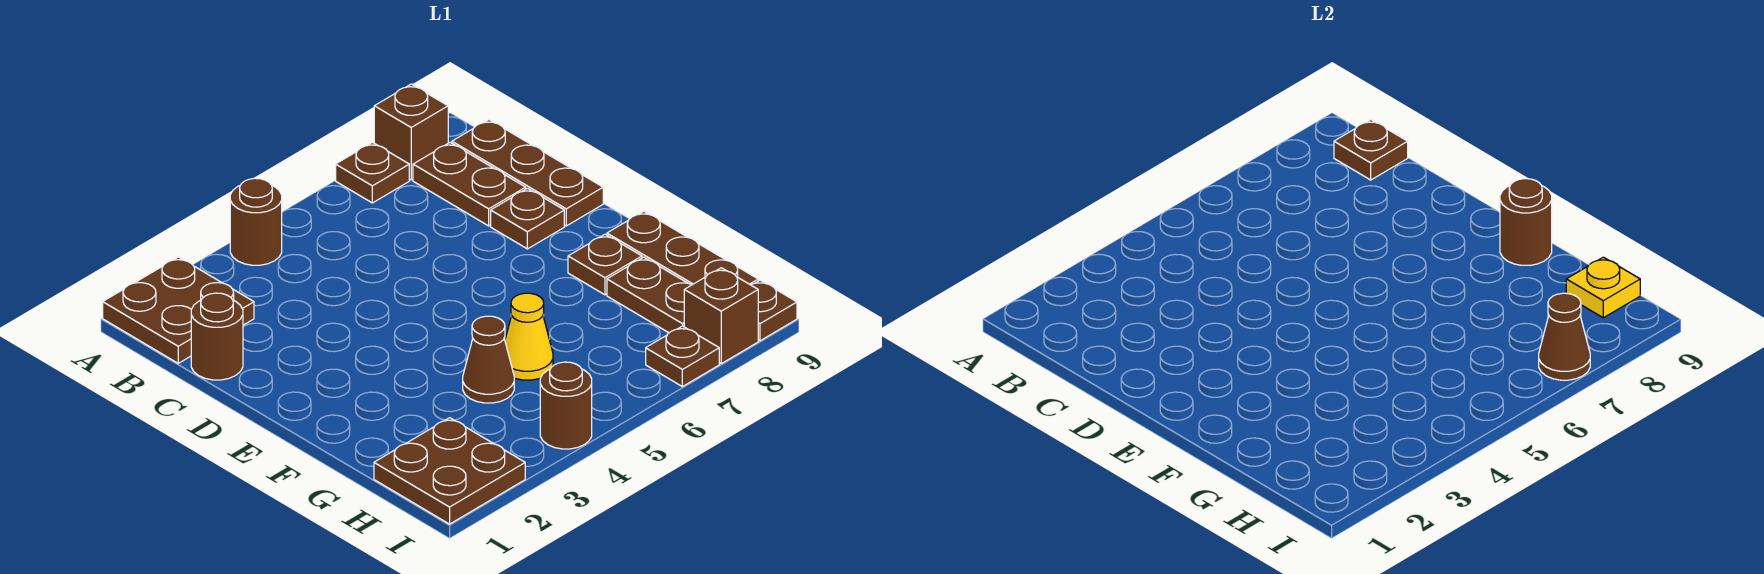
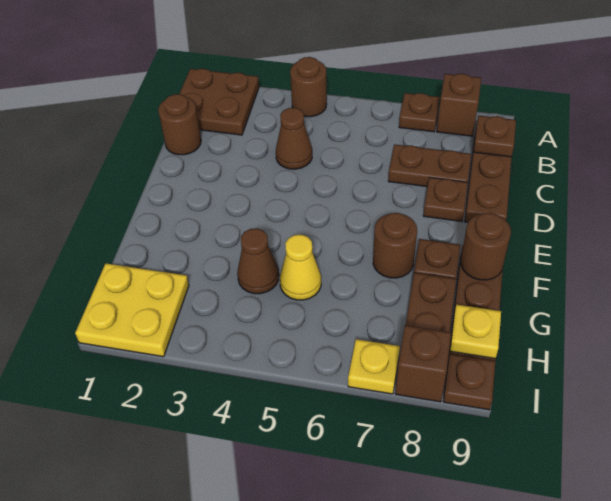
brown 1x2 plate [413,143,526,226] -> brown 1x2 plate turned to [388,144,471,187]
brown 2x2 plate [374,418,525,524] -> yellow 2x2 plate [75,263,189,357]
brown 1x1 round brick [540,362,592,449] -> brown 1x1 round brick moved to [373,213,417,278]
brown 1x1 plate [646,326,719,387] -> yellow 1x1 plate [348,339,400,394]
brown 1x1 cone [1539,293,1590,380] -> brown 1x1 cone moved to [276,108,312,169]

